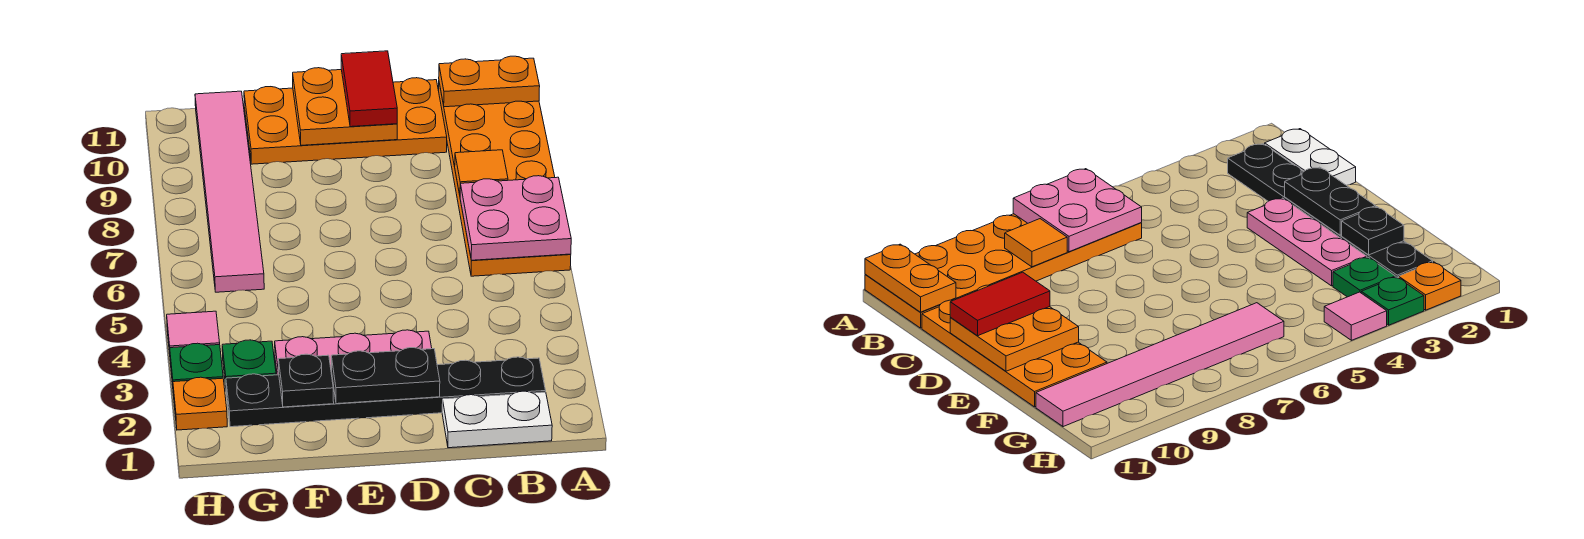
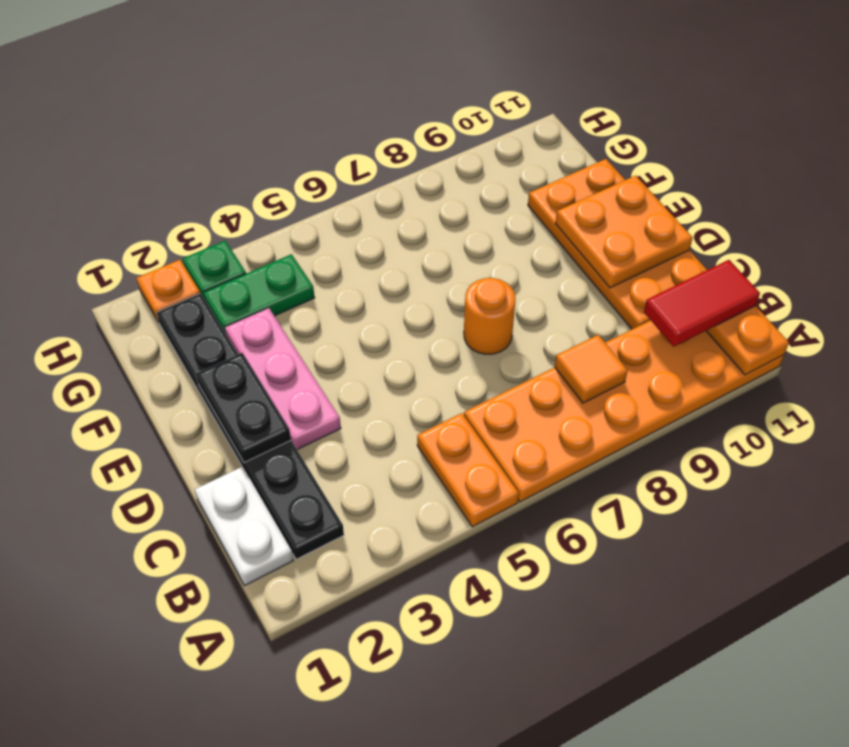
none -> orange 1x2 plate [417,413,519,527]
pink 2x2 plate [460,176,571,260] -> none
none -> orange 1x1 round brick [464,278,516,354]
red 1x2 tile [341,51,397,127] -> red 1x2 tile moved to [644,260,760,347]
black 1x1 plate [279,354,334,407] -> none
green 1x1 plate [222,340,276,385] -> green 1x2 plate [203,254,315,333]
pink 1x6 tile [195,91,264,292] -> none
pink 1x1 tile [167,311,220,354] -> none

